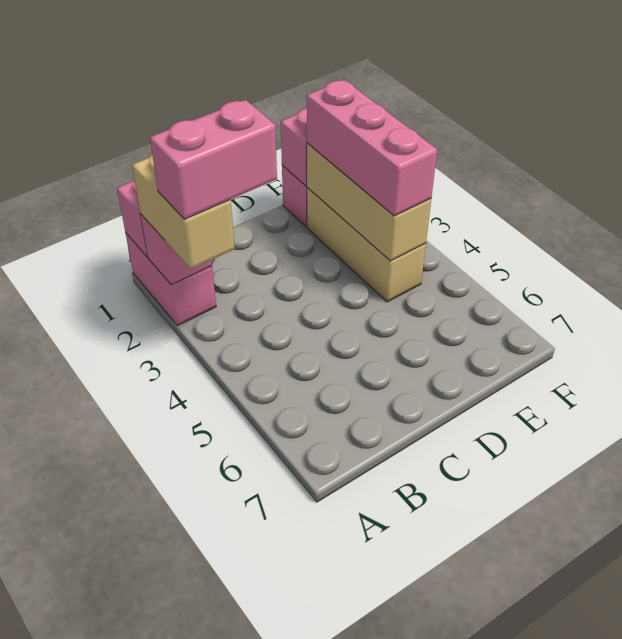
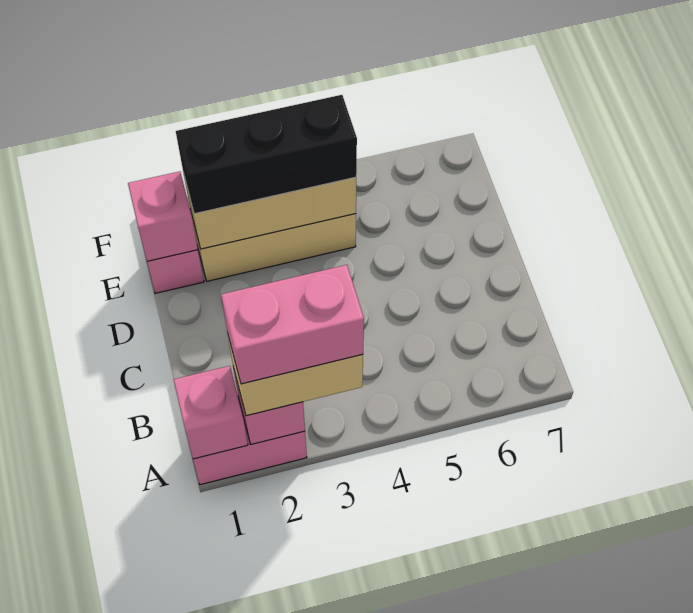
pink 1x2 brick [150,100,277,219] -> pink 1x2 brick turned to [221,265,364,384]
pink 1x3 brick [307,80,437,216] -> black 1x3 brick [176,95,357,214]

